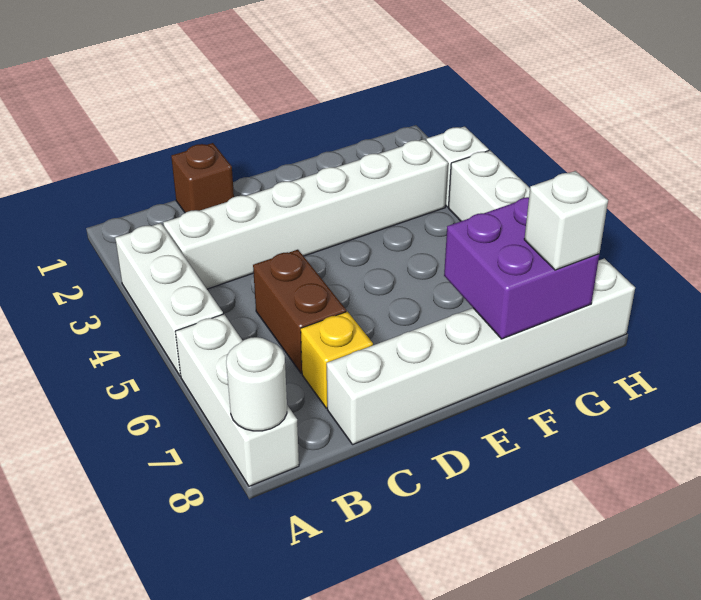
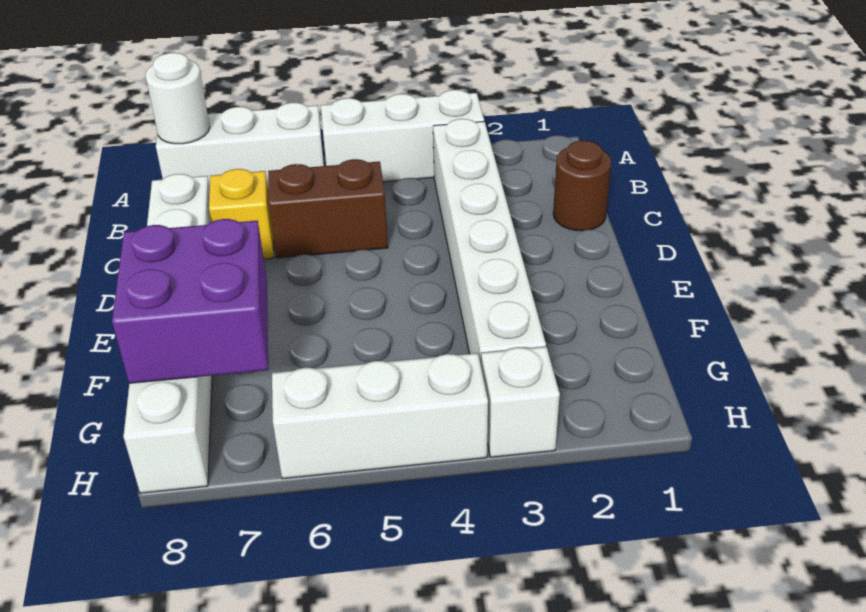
brown 1x1 brick [171,143,234,213] -> brown 1x1 round brick [553,141,611,231]
white 1x1 brick [524,171,608,270] -> none

